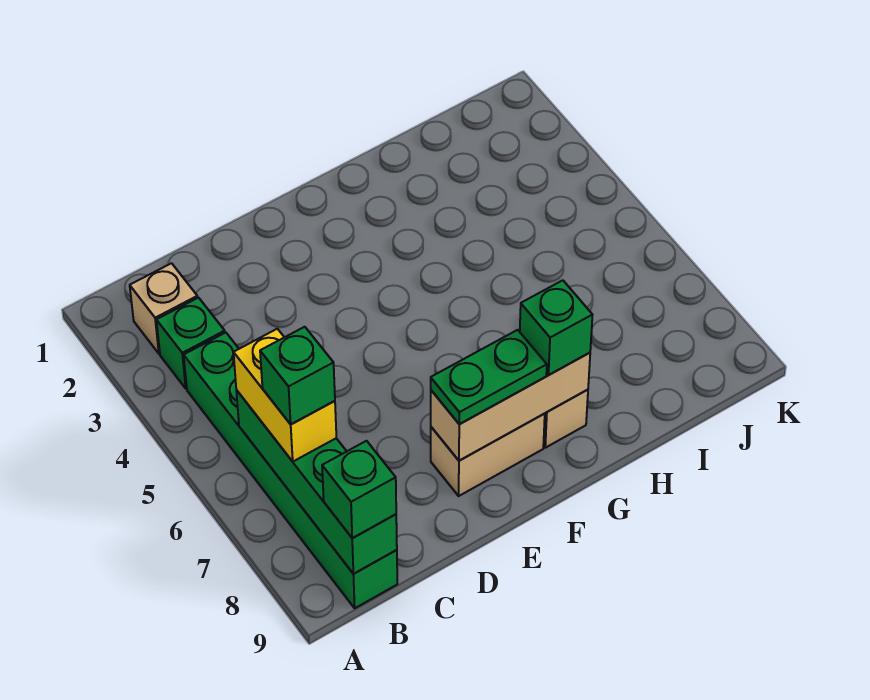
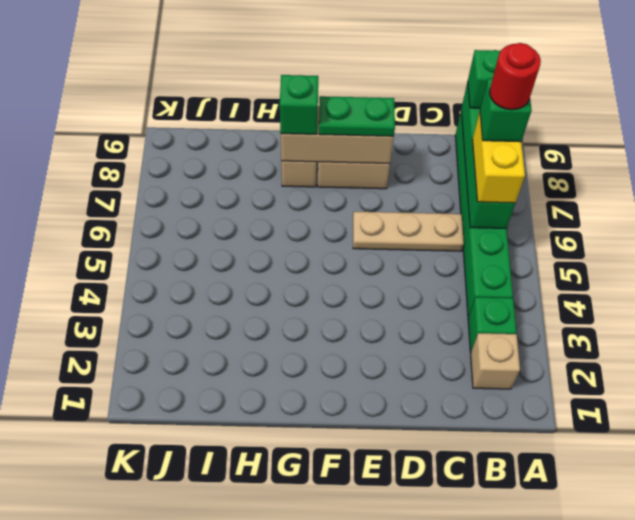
none -> red 1x1 round brick [490,43,541,110]
none -> tan 1x3 plate [353,212,464,251]

